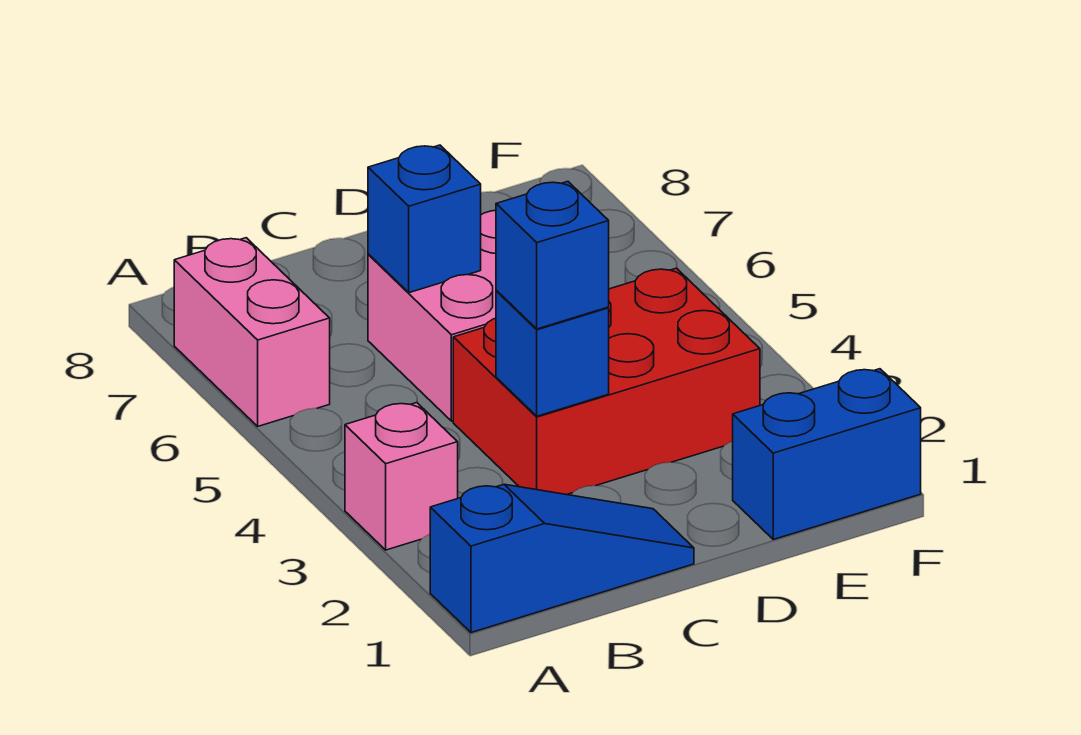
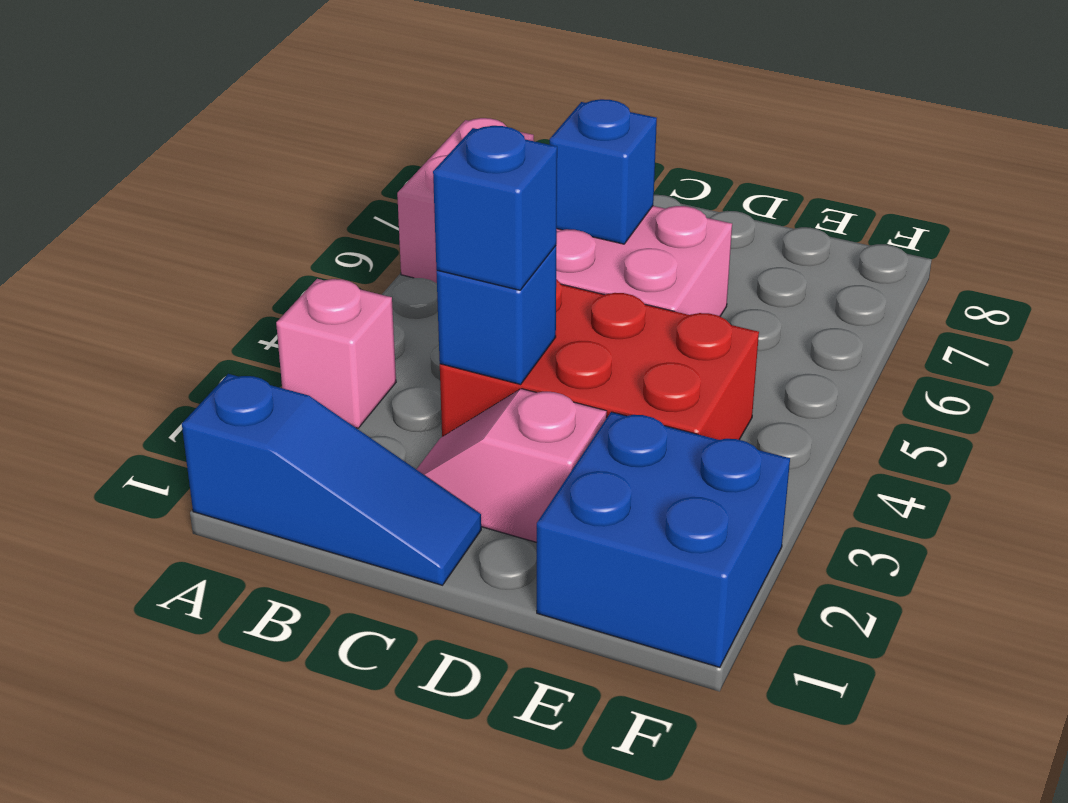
none -> pink 1x2 slope [416,389,607,542]
blue 1x2 brick [733,369,921,539] -> blue 2x2 brick [537,412,790,667]

